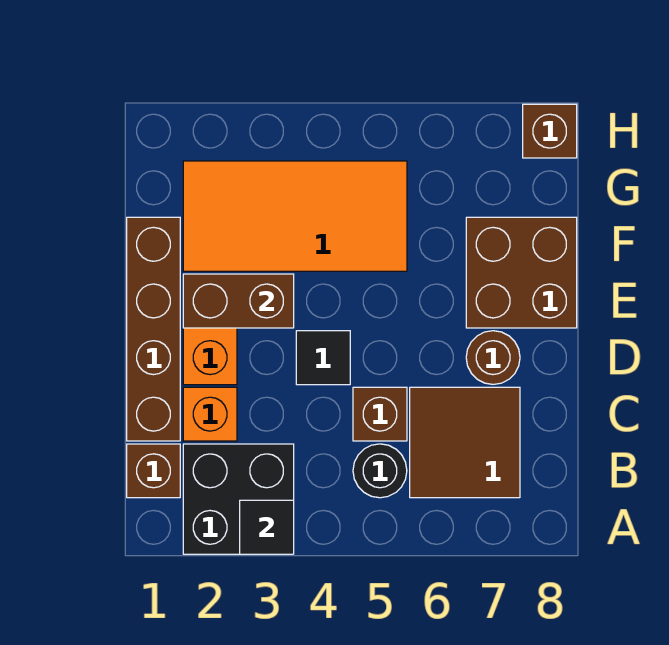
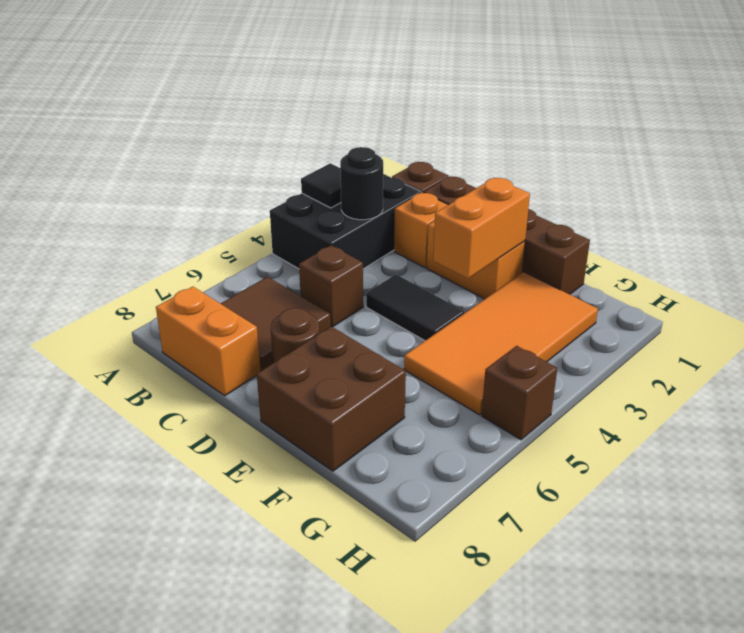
black 2x2 brick [183,444,294,554] -> black 2x3 brick [270,174,421,269]
black 1x1 round brick [353,444,407,498] -> black 1x1 round brick moved to [340,147,383,220]
none -> orange 1x2 brick [156,287,260,396]
black 1x1 tile [296,331,350,385] -> black 1x2 tile [366,275,465,341]
brown 1x2 brick [183,274,294,328] -> orange 1x2 brick [433,178,530,279]
brown 1x1 brick [523,104,577,158] -> brown 1x1 brick moved to [482,346,557,440]

